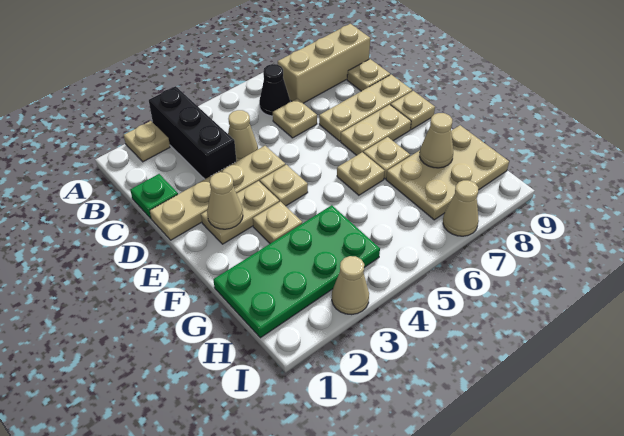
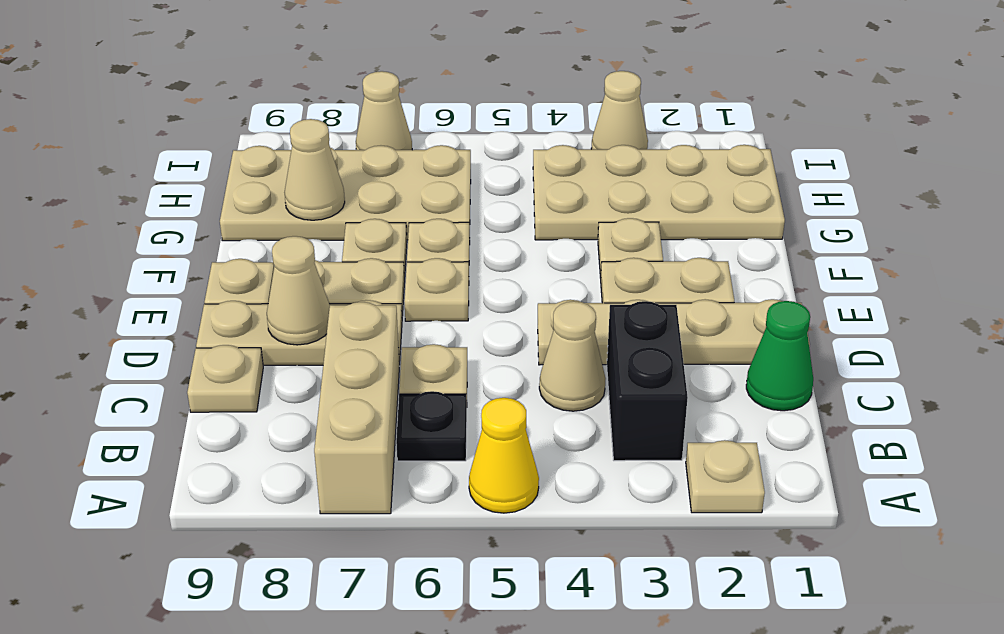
black 1x3 brick [149,86,236,179] -> black 1x2 brick [607,301,688,461]
none -> yellow 1x1 cone [469,398,539,513]
black 1x1 cone [259,64,290,116] -> black 1x1 plate [396,391,467,461]
tan 1x3 brick [278,24,370,103] -> tan 1x3 brick turned to [314,302,399,514]
green 1x1 plate [130,174,178,218] -> green 1x1 cone [746,301,813,411]
tan 1x1 cone [207,172,243,229] -> tan 1x1 cone moved to [267,236,330,345]
tan 1x1 plate [260,165,308,206] -> tan 1x1 plate moved to [404,258,469,321]
green 2x4 plate [213,205,380,338] -> tan 2x4 plate [533,145,785,240]
tan 2x3 plate [386,125,509,220] -> tan 2x4 plate [220,145,471,241]

